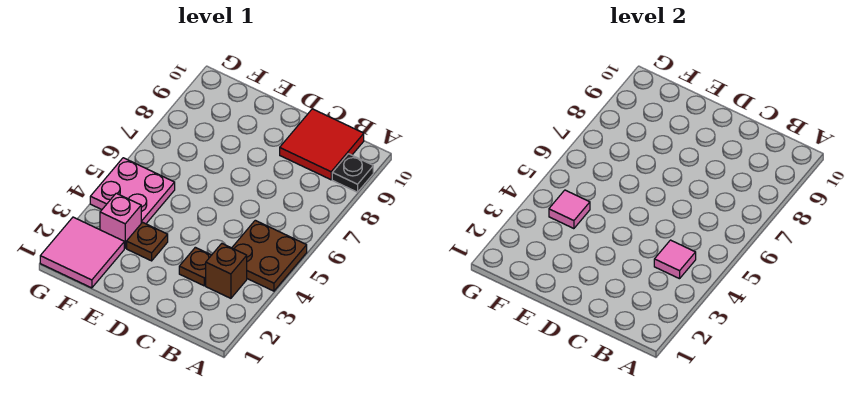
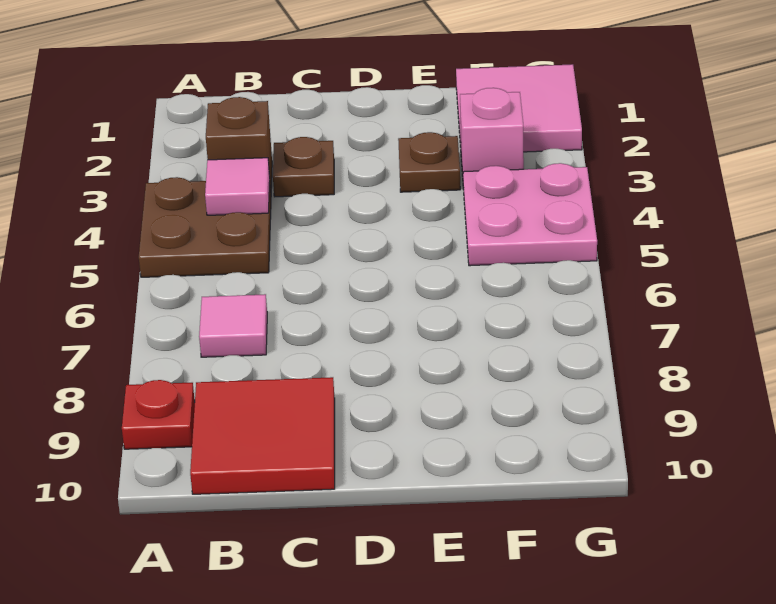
black 1x1 plate [332,154,373,192] -> red 1x1 plate [122,380,195,449]
pink 1x1 tile [549,190,590,229] -> pink 1x1 tile moved to [199,294,267,357]

